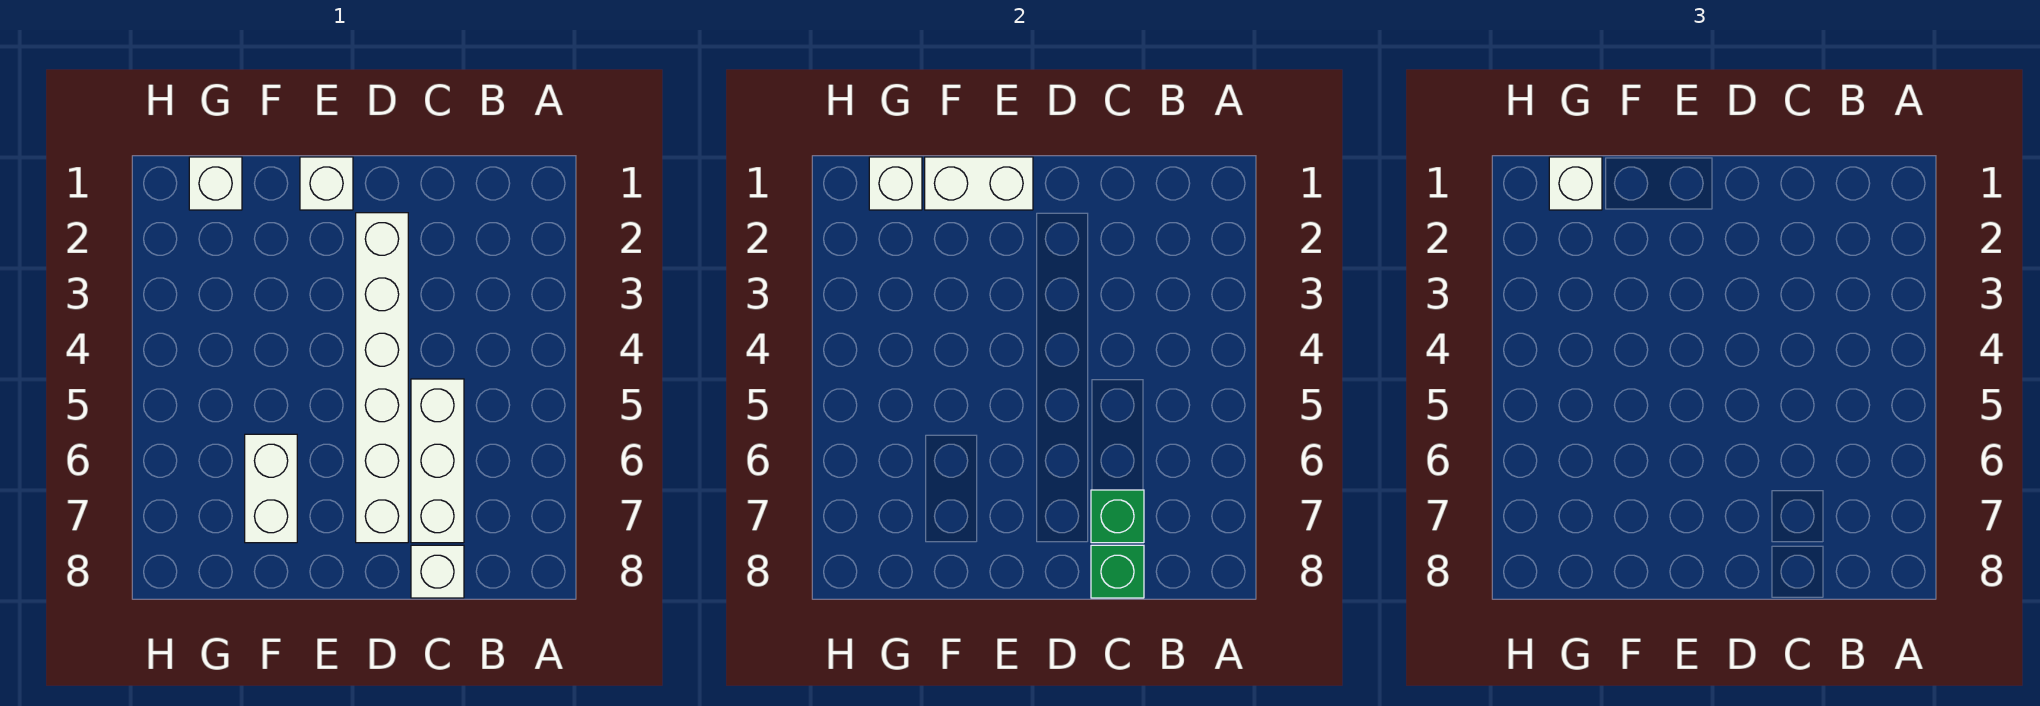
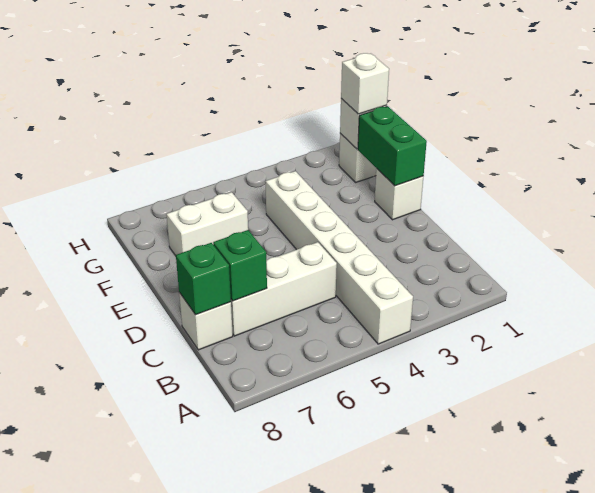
white 1x6 brick [356,213,408,543] -> white 1x6 brick turned to [265,171,413,344]
white 1x2 brick [925,157,1033,210] -> green 1x2 brick [358,106,427,186]

